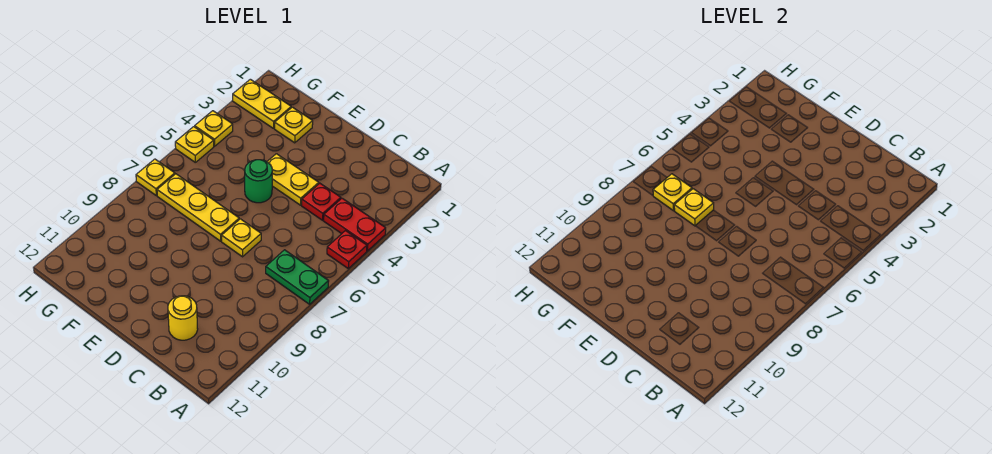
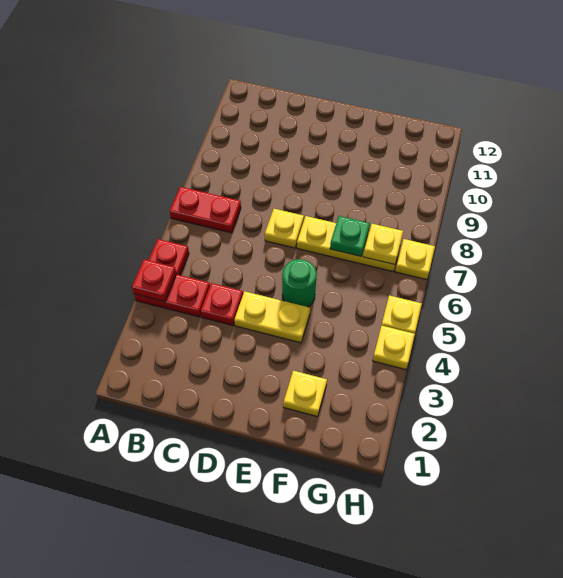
none -> red 1x1 plate [132,260,176,302]
green 1x2 plate [266,250,329,304] -> red 1x2 plate [170,187,241,233]
yellow 1x1 round brick [168,296,198,340] -> none
yellow 1x1 plate [674,189,714,226] -> green 1x1 plate [330,216,370,256]
yellow 1x2 plate [233,79,291,128] -> none

